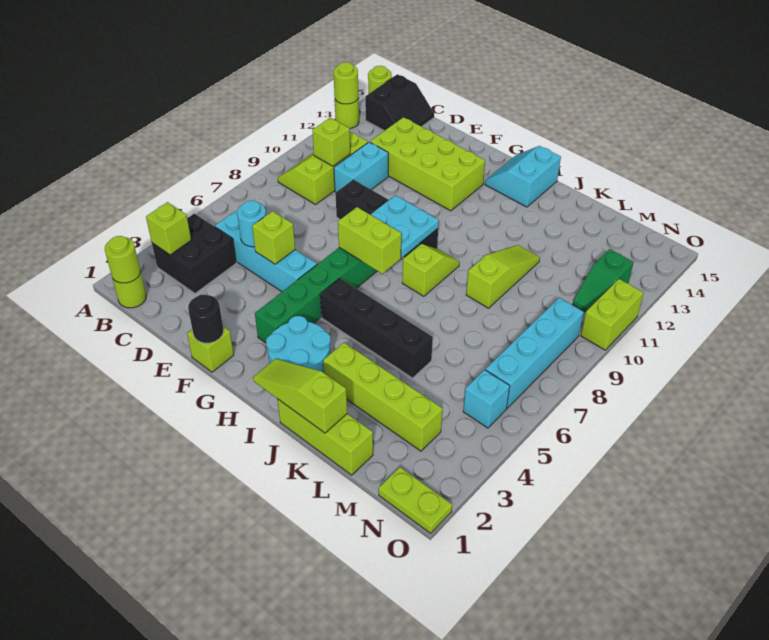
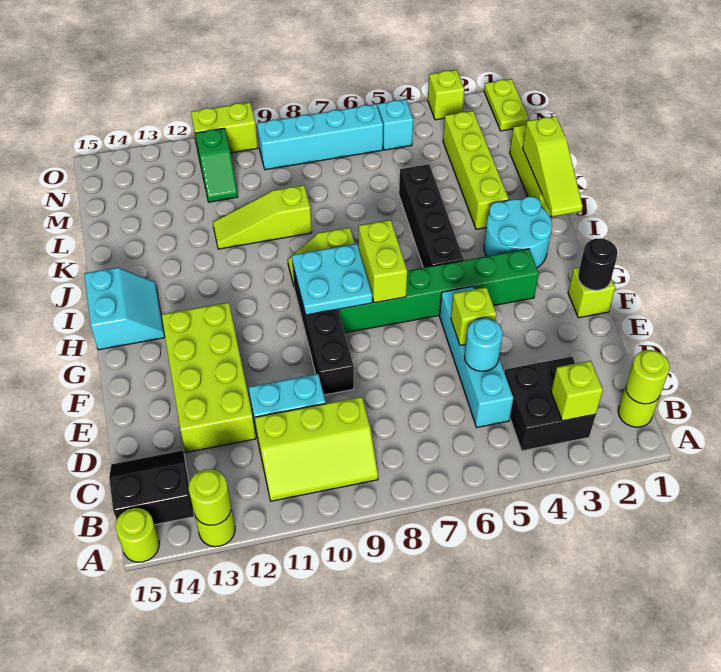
lime 1x1 brick [312,118,350,166] -> lime 1x1 brick moved to [428,70,465,120]
cyan 2x2 slope [485,146,561,207] -> cyan 2x2 slope turned to [84,268,165,350]
green 1x2 slope [573,249,634,312] -> green 1x2 slope turned to [195,128,238,202]

